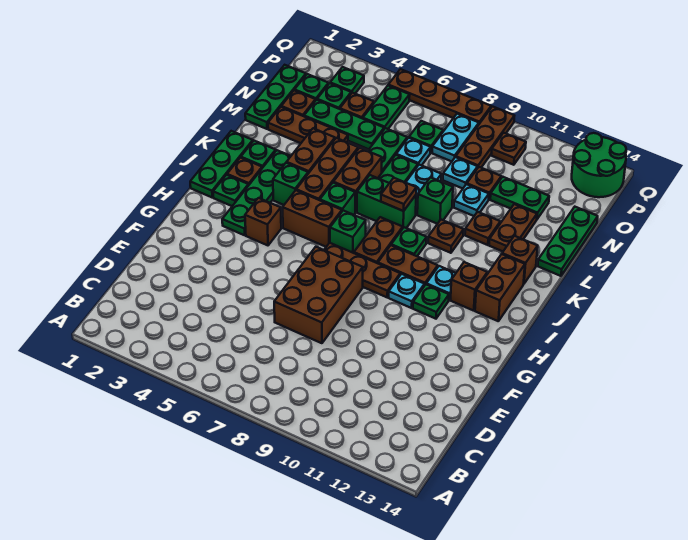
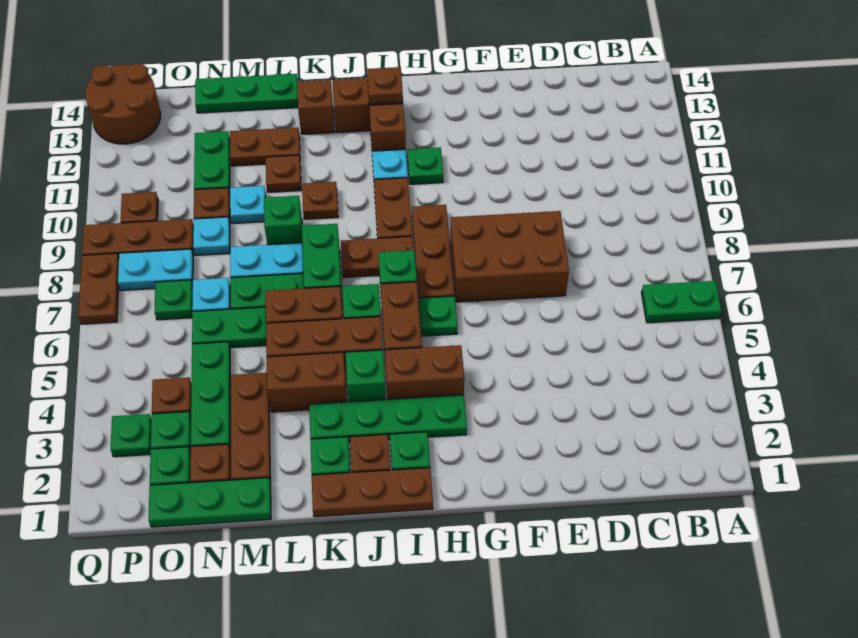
brown 1x1 brick [245,198,281,245] -> brown 1x2 brick [385,345,464,399]
cyan 1x1 plate [389,274,425,308] -> none
green 1x3 plate [190,131,253,197] -> brown 1x3 plate [312,468,433,517]
green 1x1 plate [391,227,427,256] -> green 1x1 plate moved to [419,296,458,336]
brown 1x1 plate [381,178,416,211] -> brown 1x1 plate moved to [367,67,403,104]
green 1x2 plate [363,86,410,129] -> green 1x2 plate moved to [641,281,722,323]
green 2x2 round brick [572,133,626,197] -> brown 2x2 round brick [85,63,161,144]
brown 1x4 plate [388,69,491,124] -> brown 1x2 plate [78,253,119,324]

